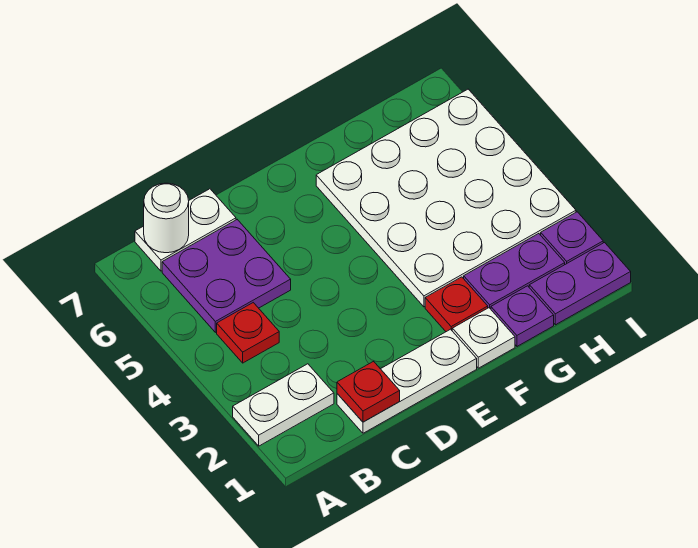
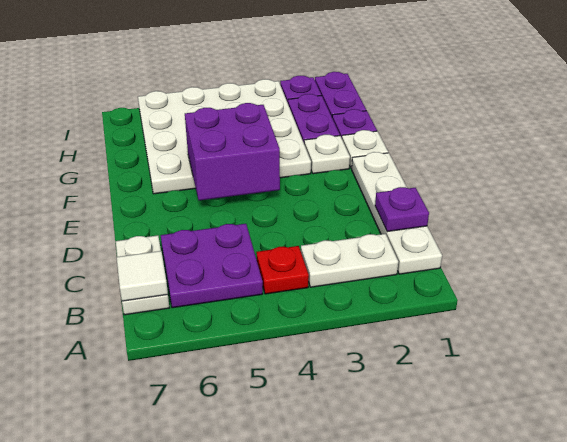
white 1x2 plate [233,364,334,446] -> white 1x2 plate turned to [301,234,398,287]
white 1x1 round brick [144,183,189,253] -> white 1x1 tile [117,251,168,301]
white 1x3 plate [337,329,477,433] -> white 1x4 plate [352,152,442,274]
red 1x1 plate [337,361,400,422] -> purple 1x1 plate [375,187,429,232]
none -> purple 2x2 brick [185,103,280,200]
red 1x1 plate [425,277,488,332] -> white 1x1 plate [304,135,350,174]

